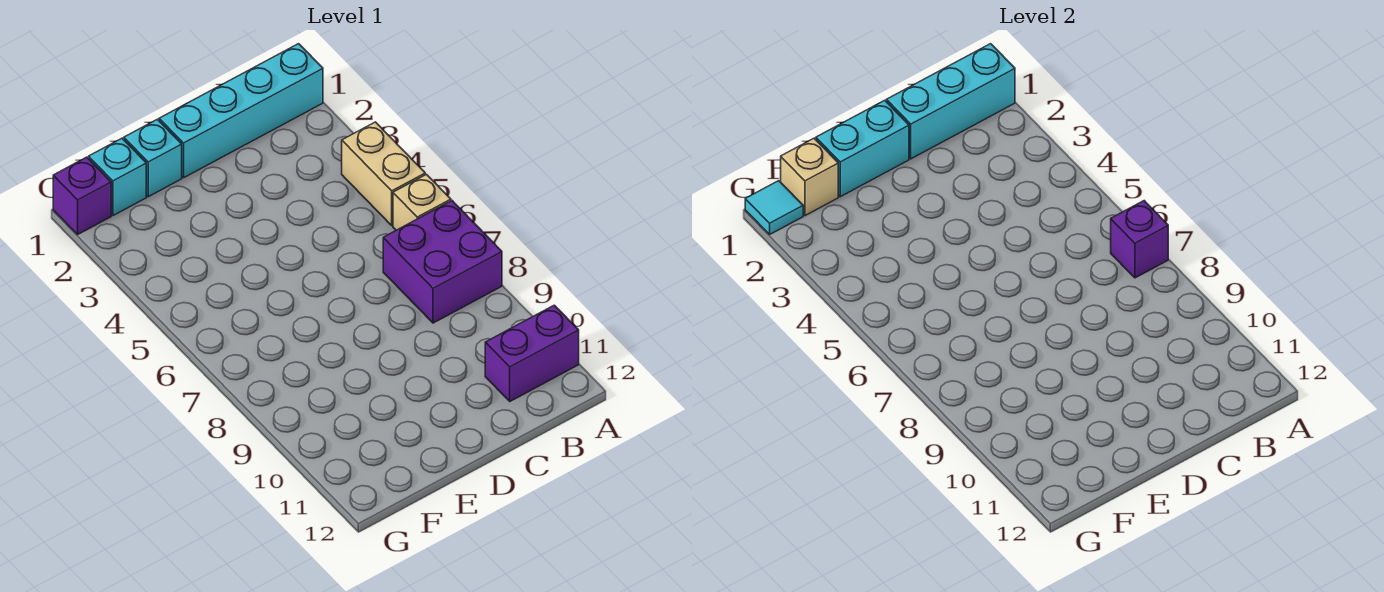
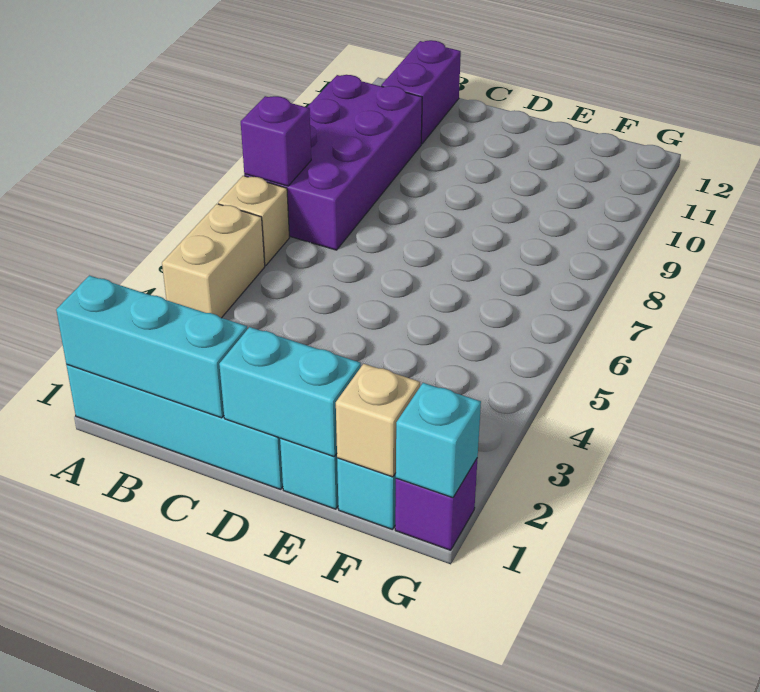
purple 2x2 brick [383,201,502,323] -> purple 2x4 brick [244,75,422,250]
purple 1x2 brick [485,305,579,401] -> purple 1x2 brick turned to [381,40,461,144]
cyan 1x1 tile [745,181,803,234] -> cyan 1x1 brick [396,383,481,498]

